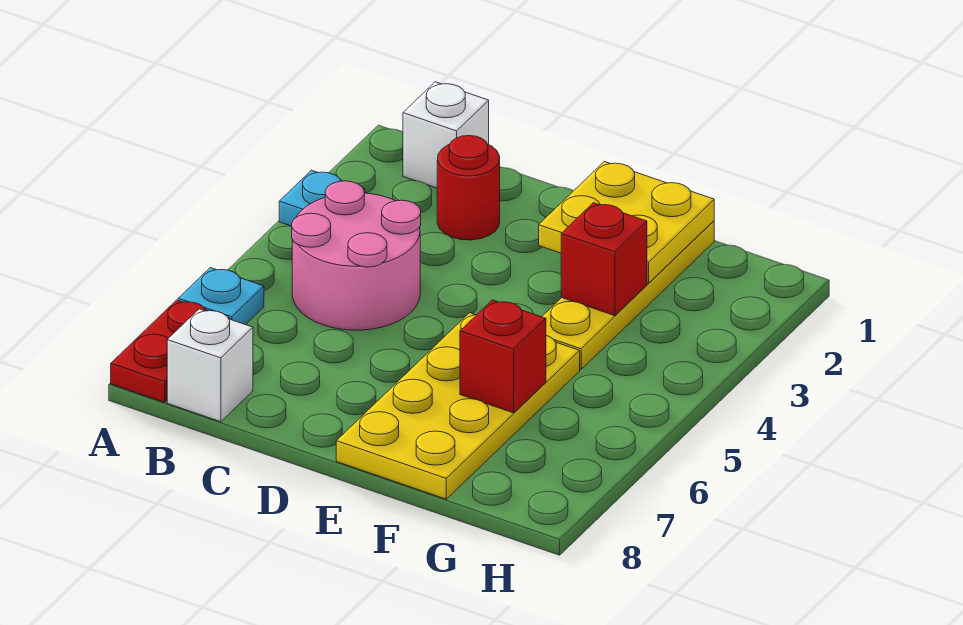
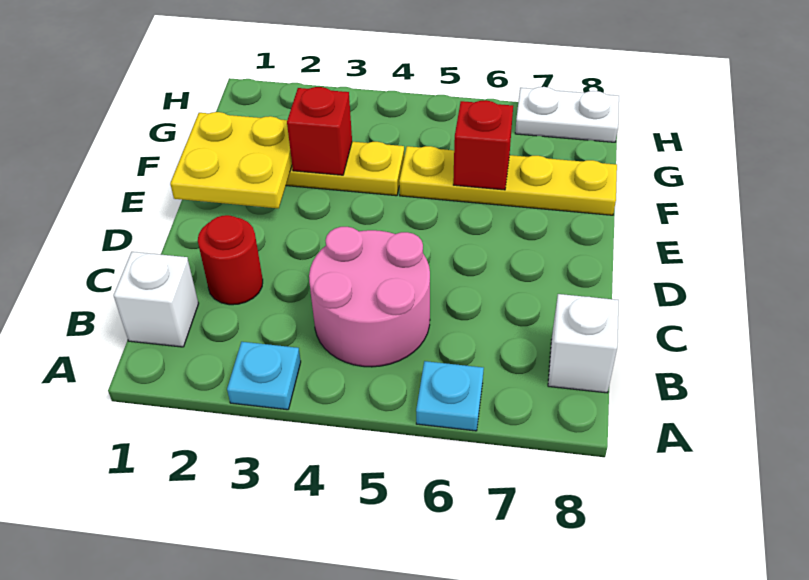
red 1x2 plate [111,300,230,402] -> none
yellow 2x4 plate [336,313,580,499] -> yellow 1x4 plate [399,146,617,215]
none -> white 1x2 plate [515,87,619,142]

